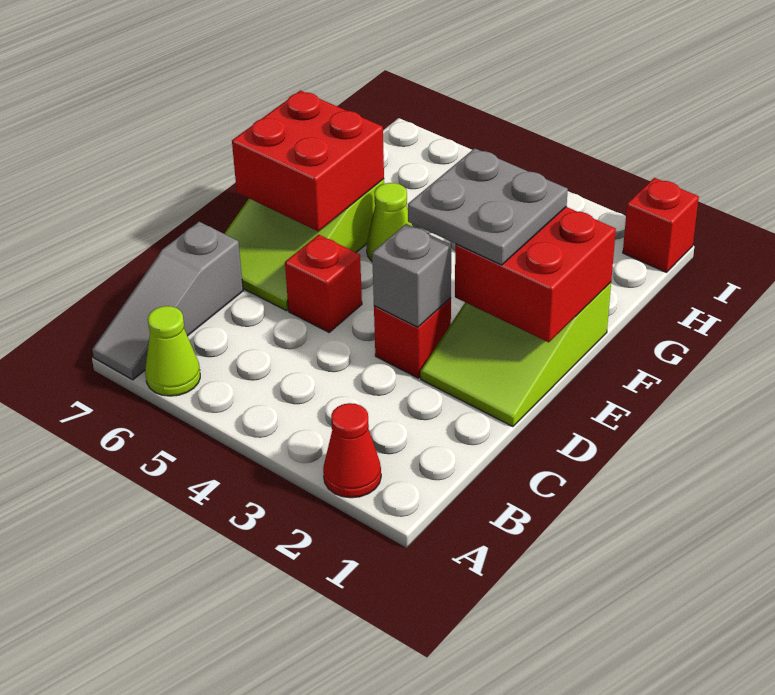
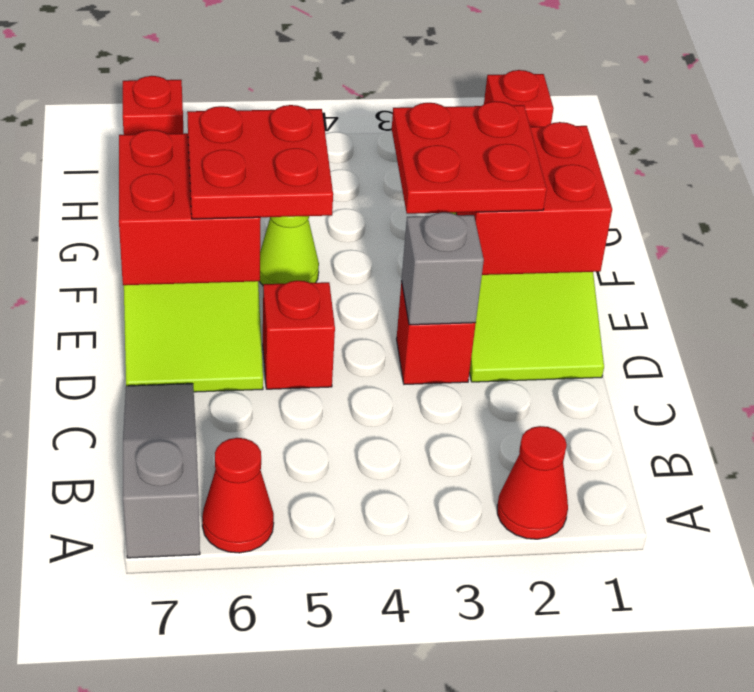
lime 1x1 cone [145,306,200,396] -> red 1x1 cone [202,438,274,553]
grey 1x3 slope [92,222,243,380] -> grey 1x3 slope turned to [123,384,200,558]
grey 2x2 plate [408,148,568,265] -> red 2x2 plate [392,101,547,214]
none -> red 2x2 plate [187,105,333,219]
none -> red 1x1 brick [123,76,184,135]

